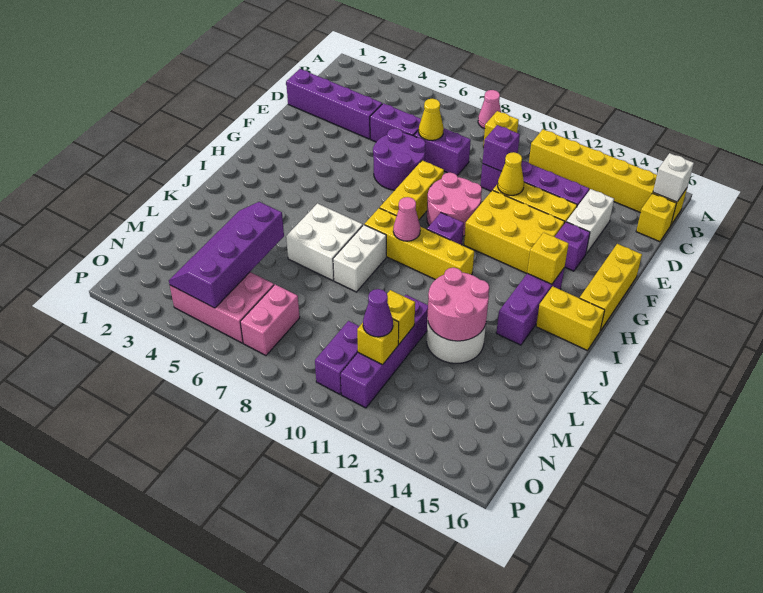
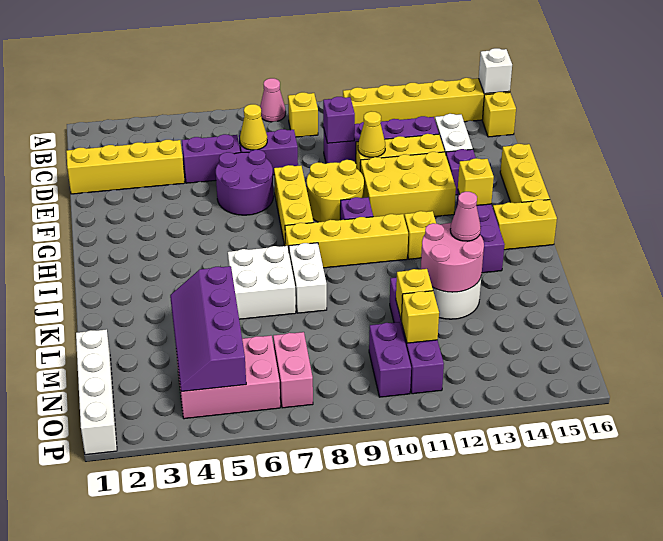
purple 1x4 brick [286,69,382,139] -> yellow 1x4 brick [66,140,185,194]
pink 2x2 round brick [427,173,482,236] -> yellow 2x2 round brick [307,160,364,222]
pink 1x1 cone [393,197,420,241] -> pink 1x1 cone moved to [450,192,481,241]
none -> yellow 1x1 brick [404,211,436,259]
none -> white 1x4 brick [76,329,117,455]
purple 1x1 cone [363,289,393,337] -> none

